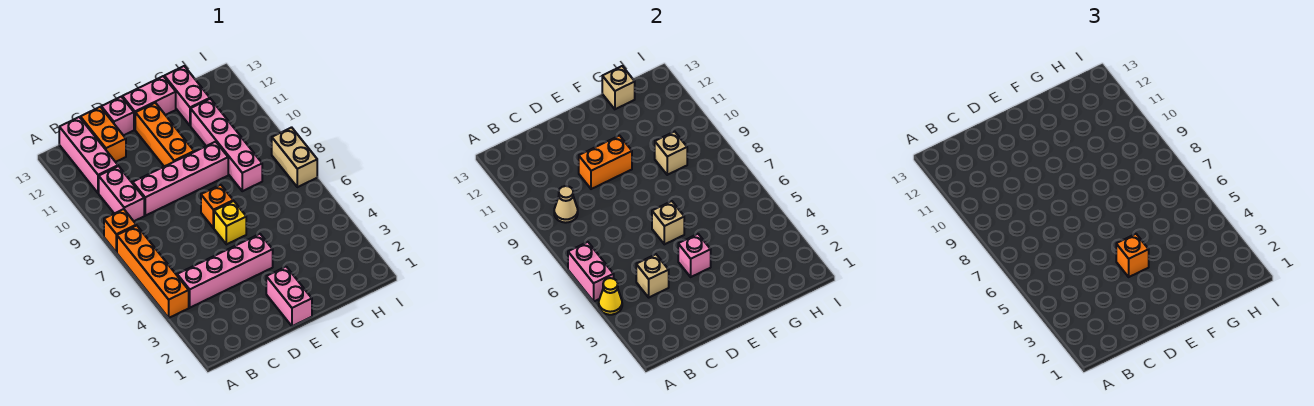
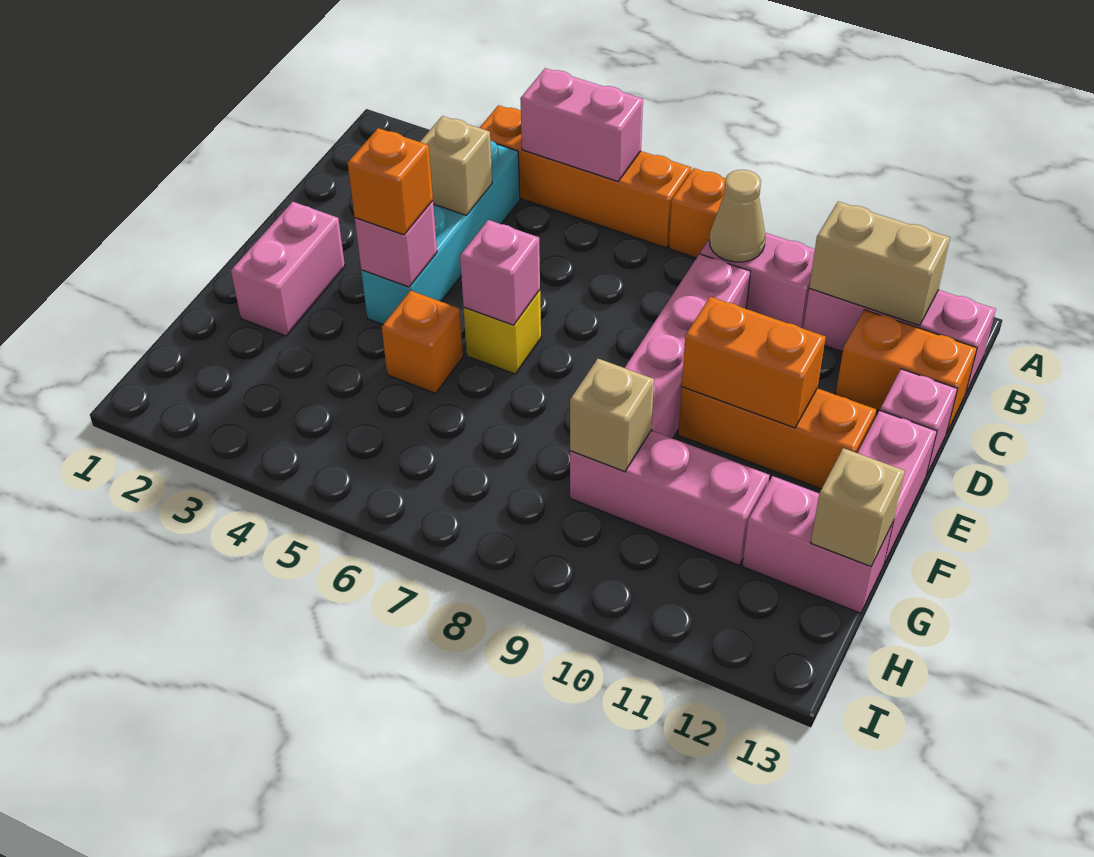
yellow 1x1 cone [599,278,622,315] -> none
pink 1x4 brick [177,234,273,308] -> cyan 1x4 brick [361,140,520,324]
orange 1x2 brick [579,136,632,189] -> orange 1x2 brick turned to [682,297,826,428]
pink 1x2 brick [266,267,312,326] -> pink 1x2 brick turned to [231,202,345,336]
tan 1x1 brick [652,201,684,244] -> pink 1x1 brick [460,220,540,325]
orange 1x1 brick [201,185,233,228] -> orange 1x1 brick moved to [382,291,463,393]
pink 1x4 brick [191,99,262,191] -> pink 1x3 brick [570,430,769,565]
tan 1x2 brick [272,127,317,187] -> tan 1x2 brick moved to [809,202,950,326]

